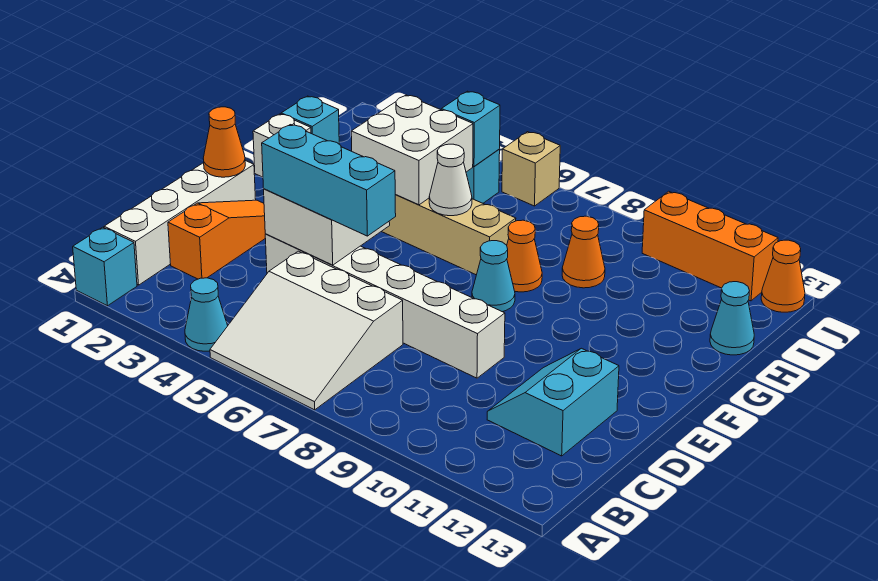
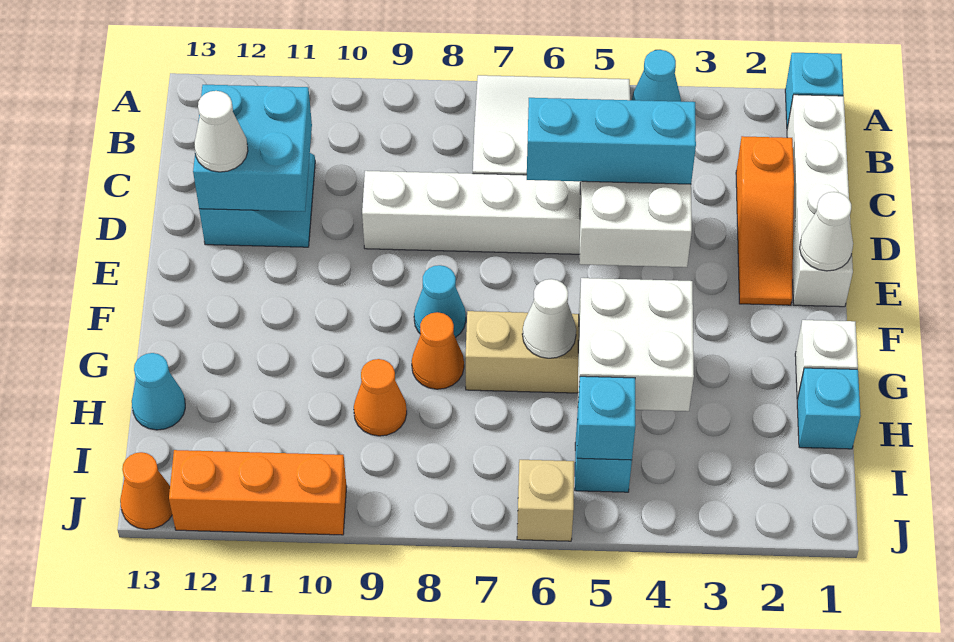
none -> cyan 2x2 brick [193,85,312,212]
none -> white 1x1 cone [194,91,248,172]
orange 1x1 cone [203,107,245,177] -> white 1x1 cone [800,192,853,271]

